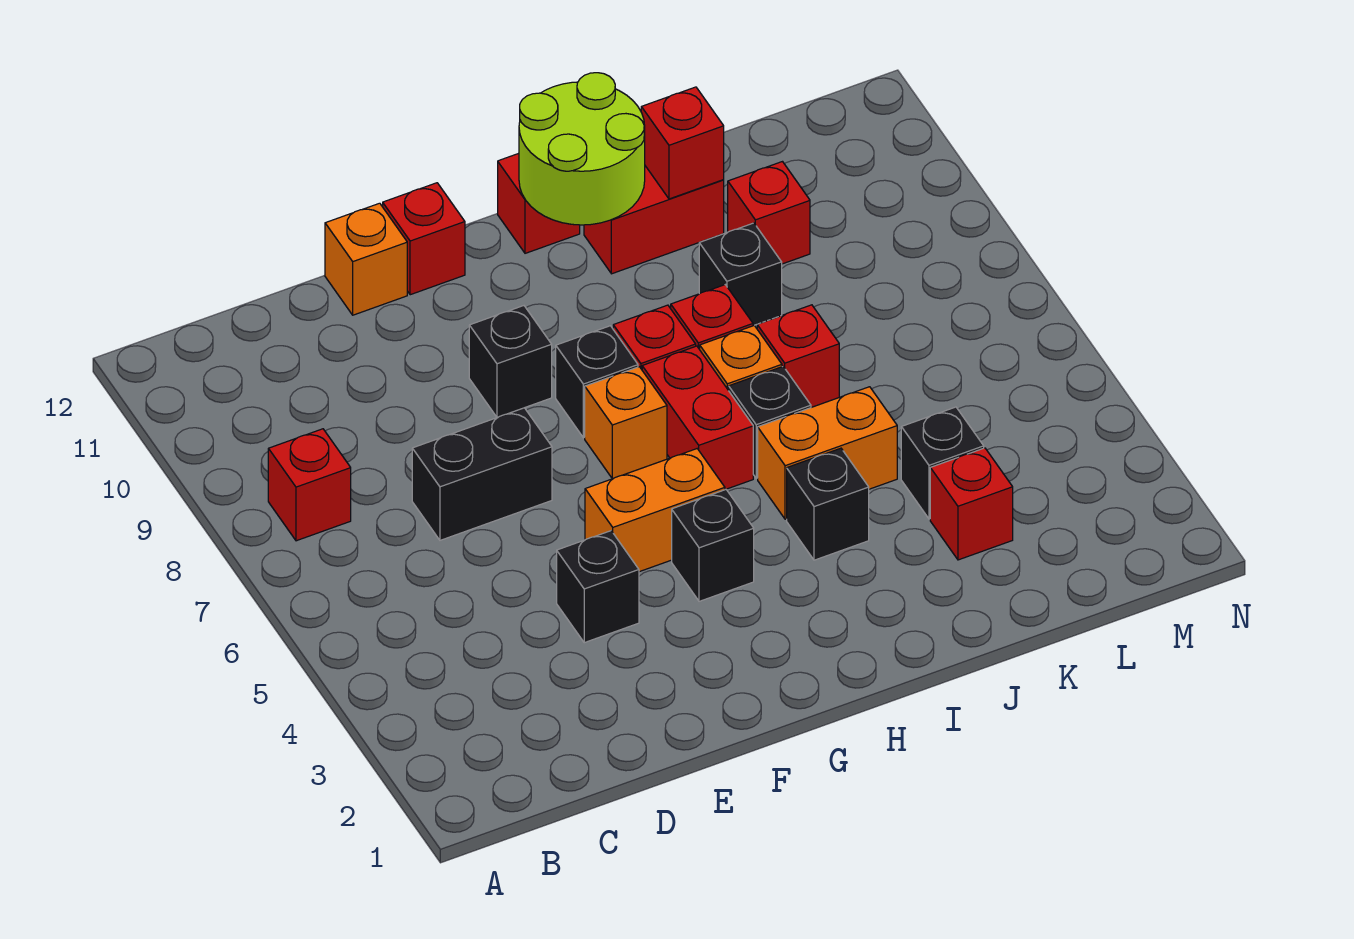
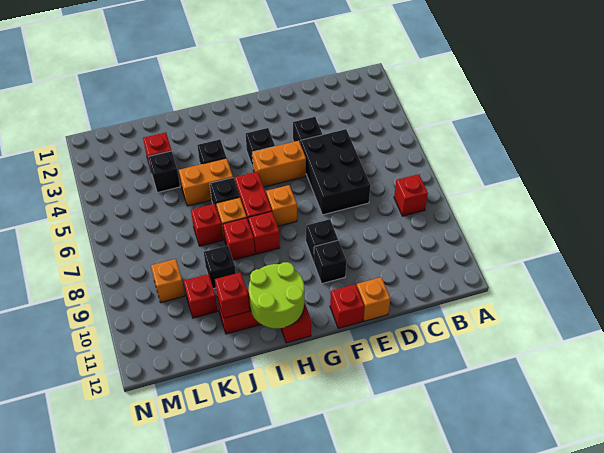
black 1x2 brick [412,408,552,540] -> black 2x3 brick [300,129,371,215]
black 1x1 brick [556,326,638,438] -> black 1x1 brick moved to [314,240,346,284]
none -> orange 1x1 brick [151,259,185,303]

